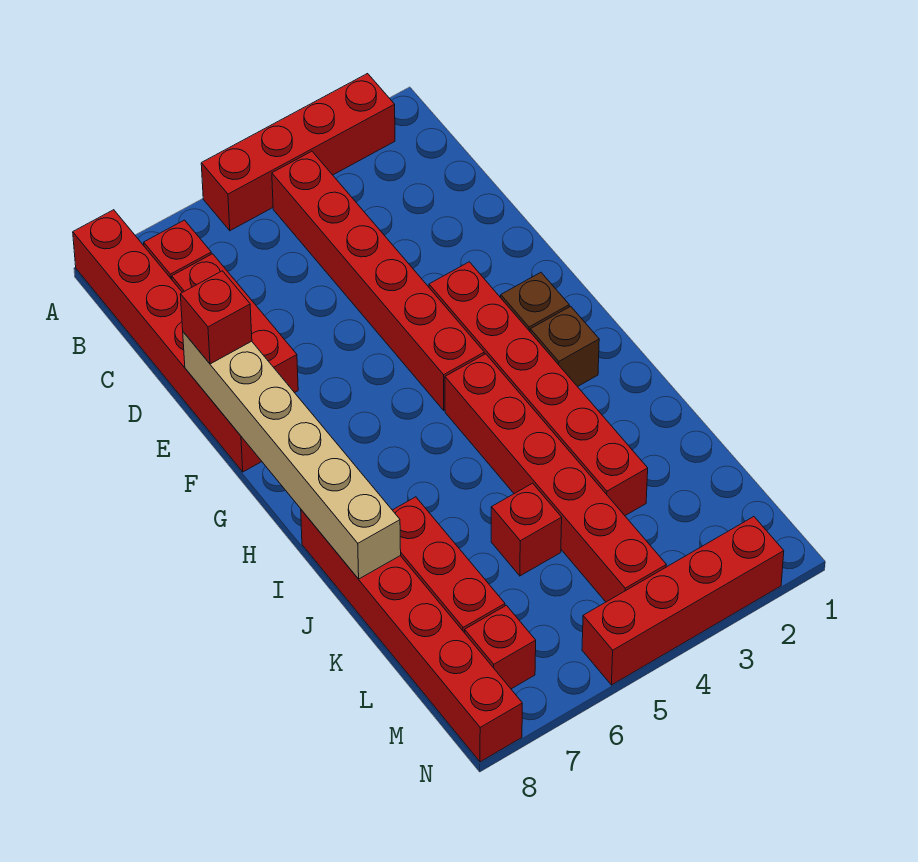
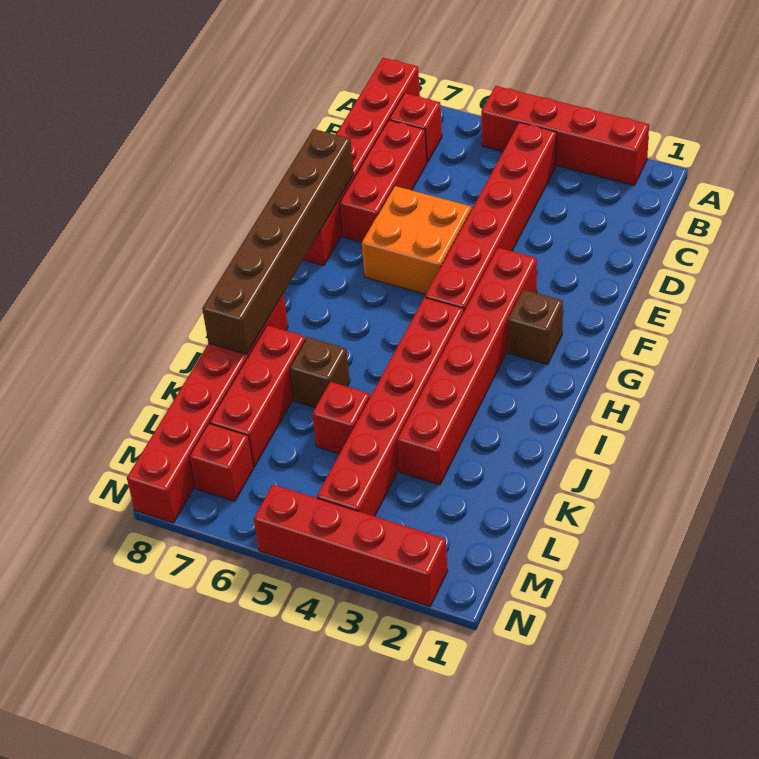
none -> orange 2x2 brick [362,186,471,294]
tan 1x6 brick [183,332,401,579] -> brown 1x6 brick [202,129,354,354]
red 1x1 brick [180,271,252,364] -> none
brown 1x1 brick [530,306,599,387] -> brown 1x1 brick moved to [290,337,350,408]

